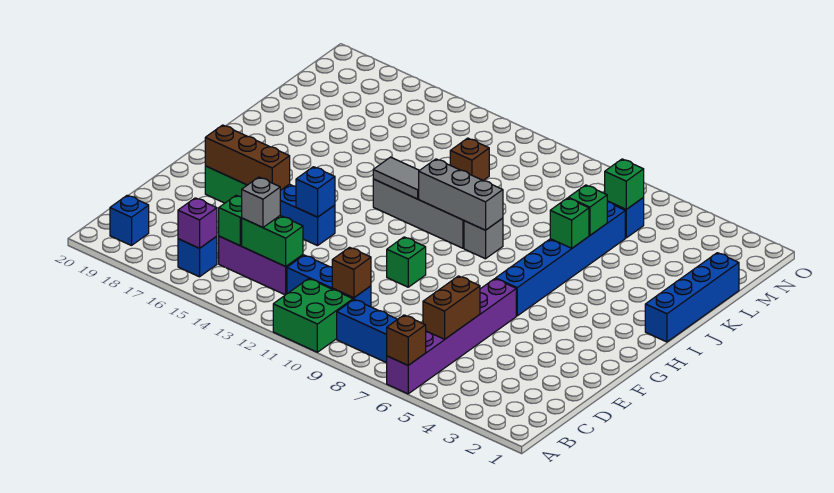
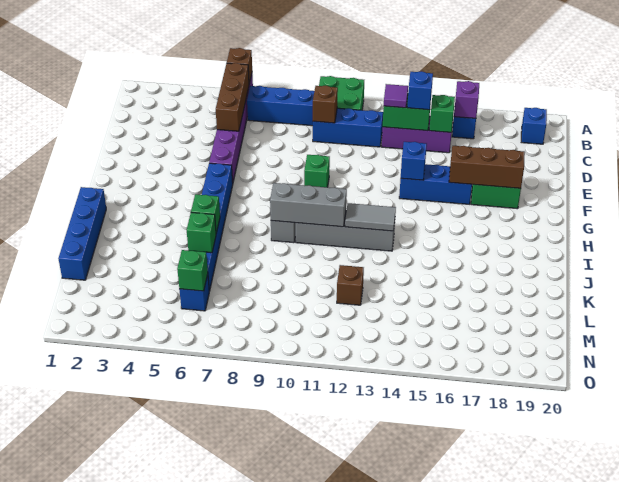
brown 1x2 brick [423,276,480,339] -> brown 1x3 brick [216,63,249,131]
none -> purple 1x1 tile [384,84,408,108]
grey 1x1 brick [242,177,280,227] -> blue 1x1 brick [407,71,433,110]

